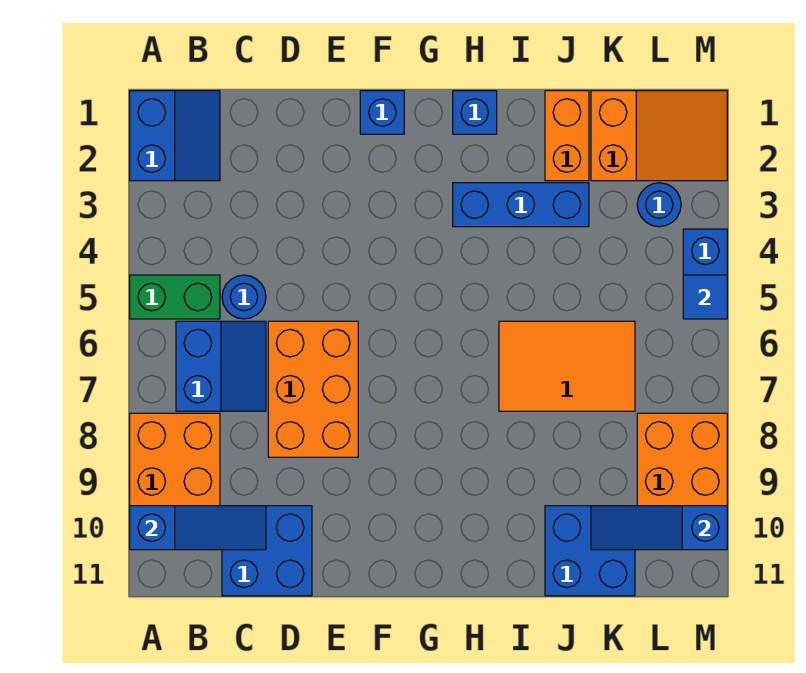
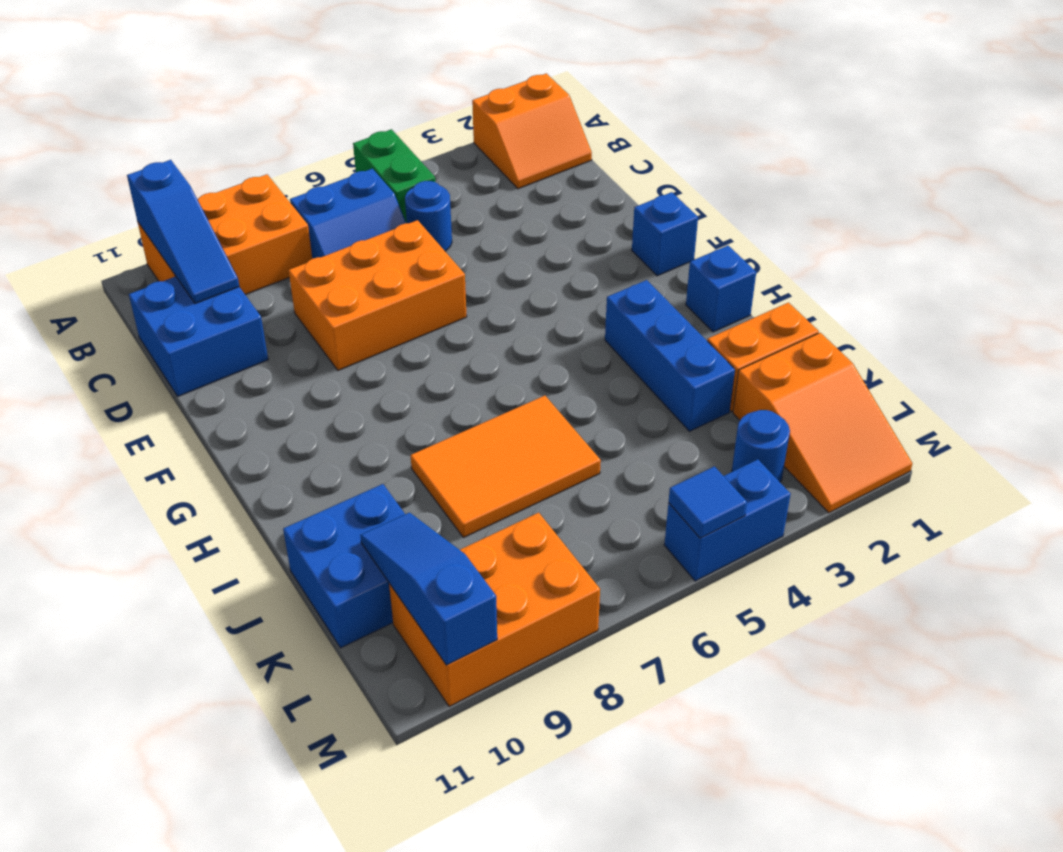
blue 2x2 slope [130,91,220,181] -> orange 2x2 slope [472,73,592,189]
orange 2x3 tile [499,321,635,411] -> orange 2x3 tile turned to [411,396,601,538]

